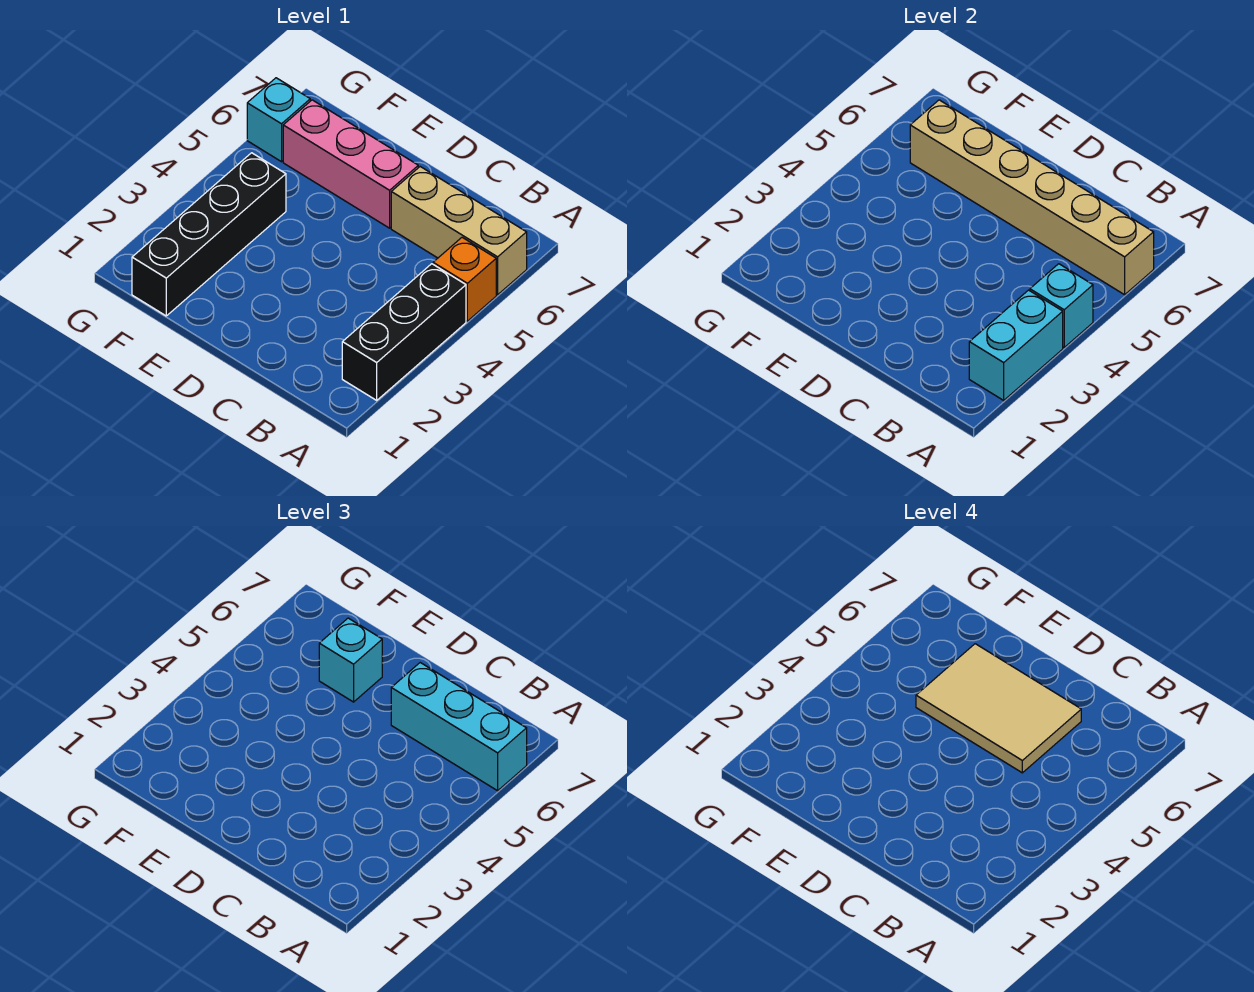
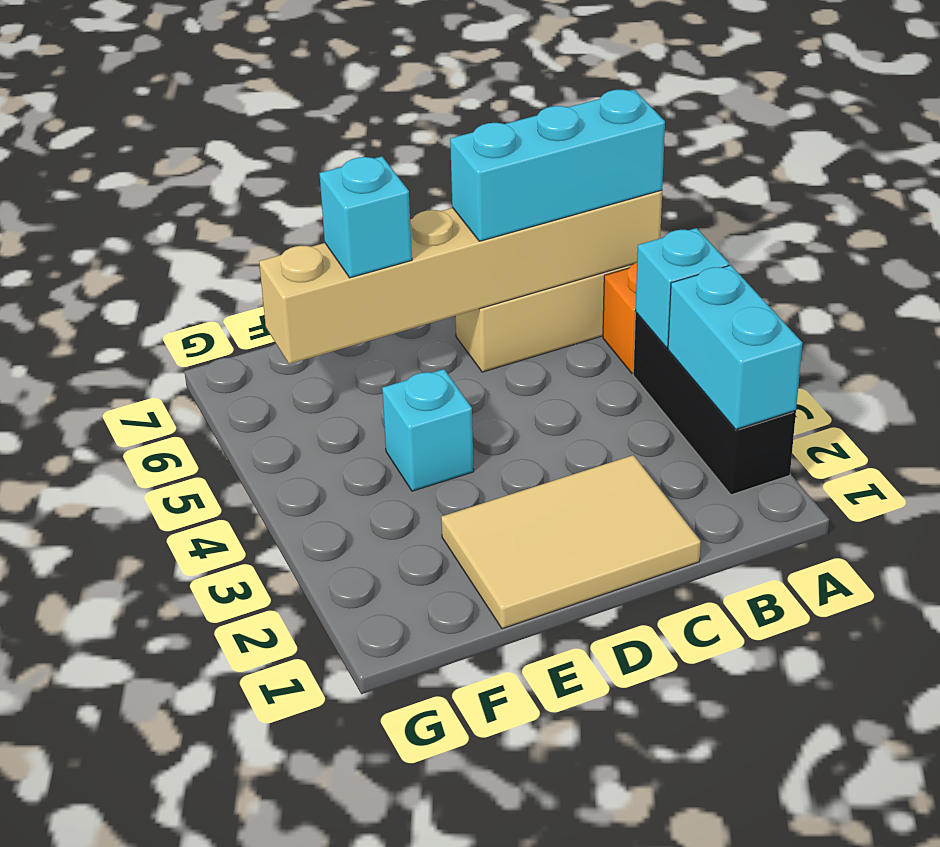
tan 2x3 tile [916,644,1081,773] -> tan 2x3 tile moved to [441,455,701,629]
pink 1x3 brick [283,100,418,228] -> none
black 1x4 brick [132,153,286,316] -> none
cyan 1x1 brick [247,78,310,162] -> cyan 1x1 brick moved to [382,369,474,491]

